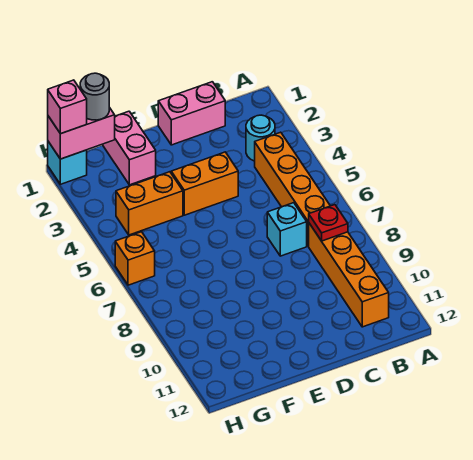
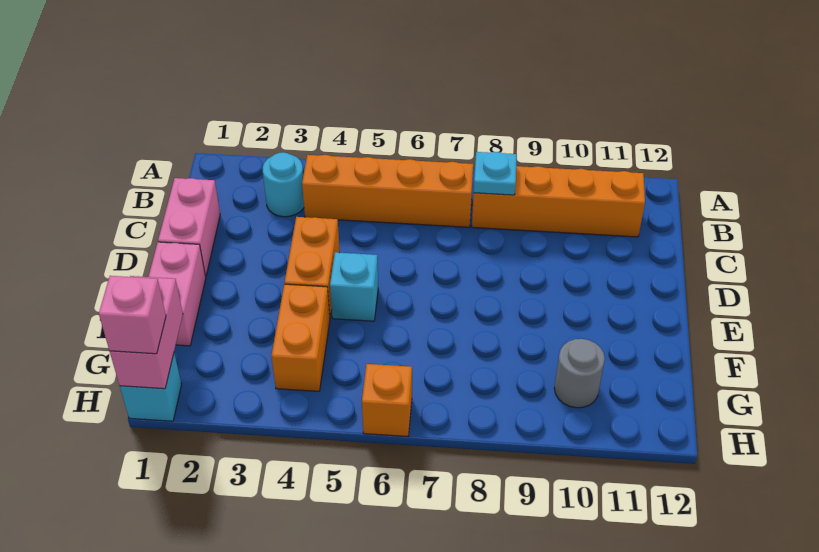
red 1x1 plate [309,205,348,241] -> cyan 1x1 plate [474,152,517,195]
cyan 1x1 brick [267,203,307,256] -> cyan 1x1 brick moved to [330,252,378,321]
pink 1x2 brick [103,111,156,185] -> pink 1x2 brick turned to [148,242,206,346]
grey 1x1 round brick [80,73,109,120] -> grey 1x1 round brick moved to [554,339,605,408]

